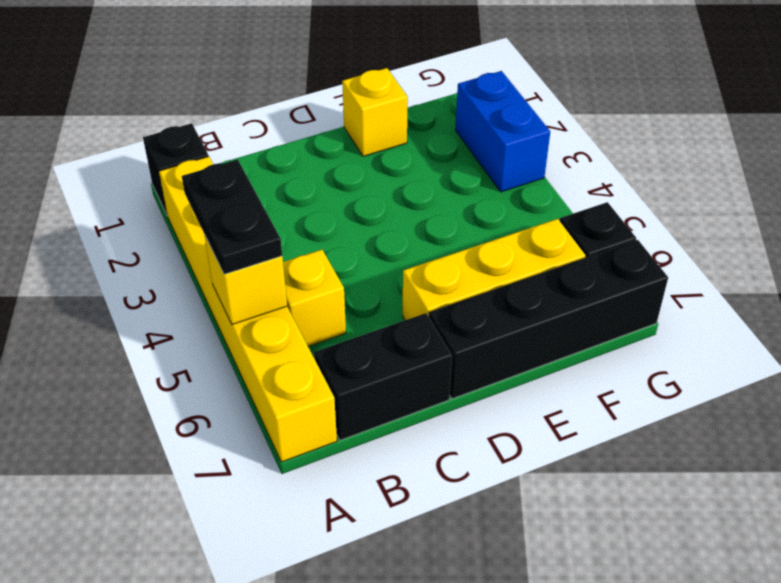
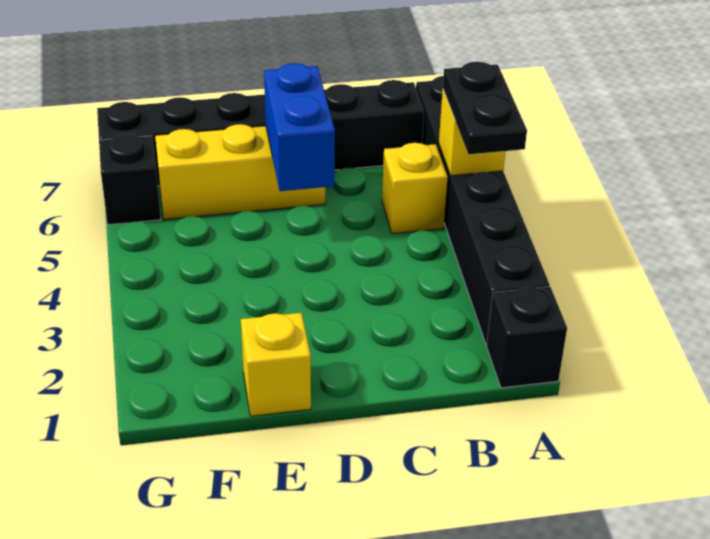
yellow 1x6 brick [159,157,337,462] -> black 1x6 brick [416,76,550,344]
blue 1x2 brick [455,71,550,192] -> blue 1x2 brick moved to [264,63,335,191]

